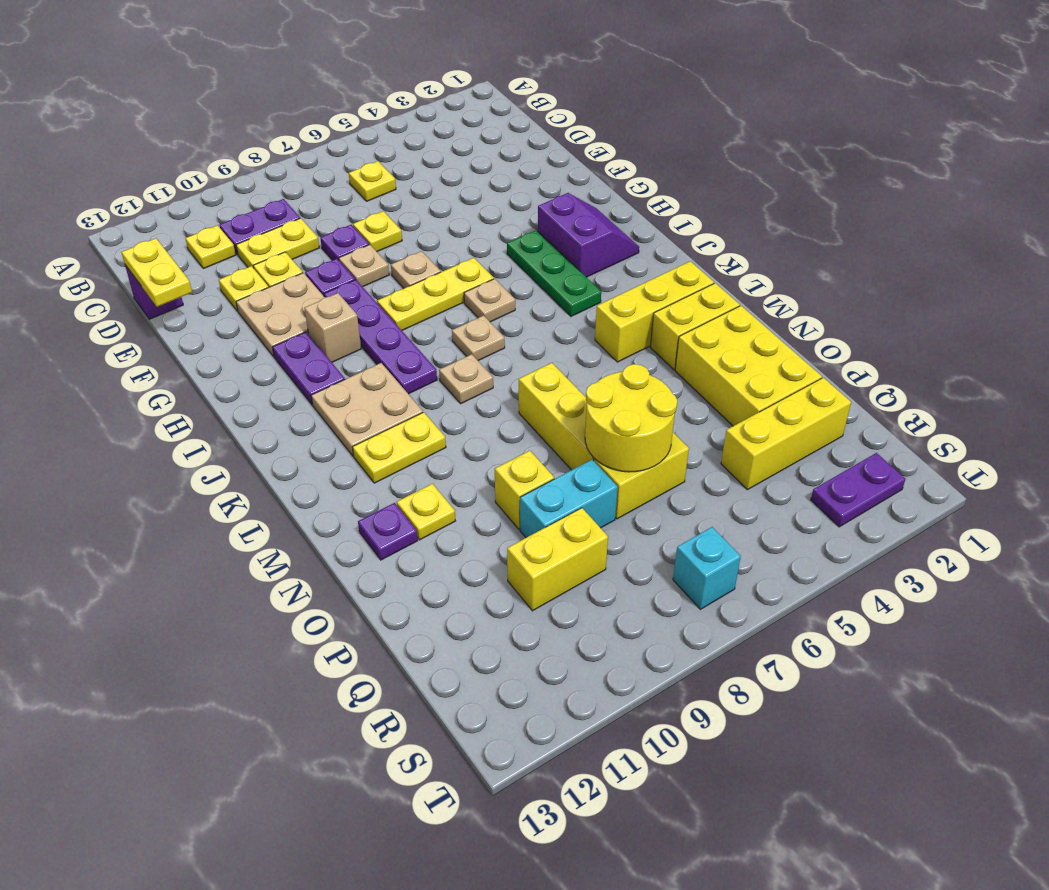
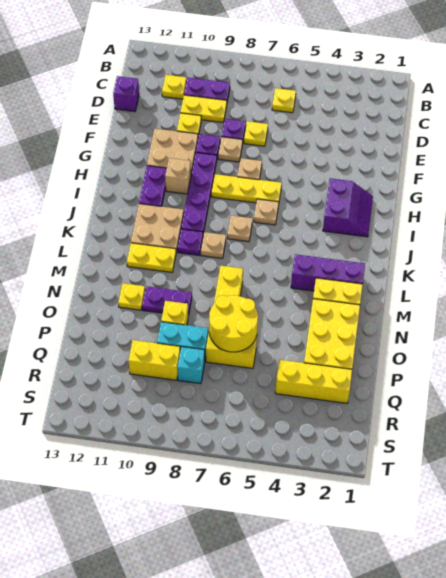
yellow 1x2 plate [122,238,192,307] -> none
yellow 1x1 plate [219,266,269,311] -> none
green 1x3 plate [507,230,601,316] -> none
yellow 1x3 brick [595,261,714,362] -> purple 1x3 brick [291,254,365,291]
purple 1x1 plate [358,503,418,560] -> purple 1x1 plate moved to [177,229,203,255]
purple 1x2 plate [811,453,905,527] -> purple 1x2 plate moved to [142,286,192,316]
cyan 1x1 brick [673,527,741,609] -> cyan 1x1 brick moved to [178,347,205,384]

